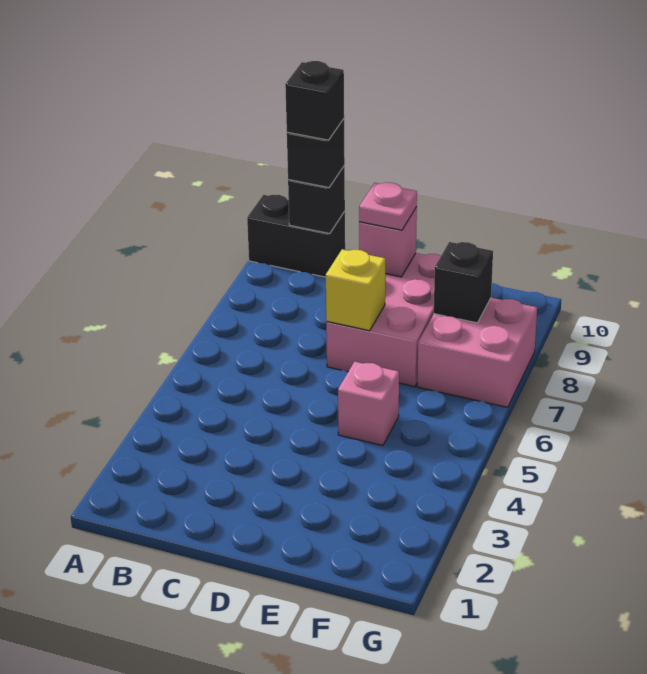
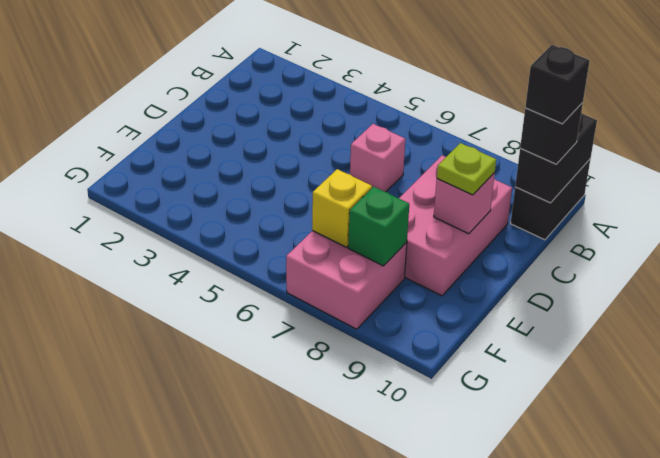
black 1x1 brick [288,166,345,234] -> black 1x2 brick [515,113,597,203]
pink 2x3 brick [326,253,441,387] -> pink 2x3 brick turned to [399,155,512,296]
yellow 1x1 brick [326,249,385,331] -> yellow 1x1 brick moved to [312,169,372,247]
pink 1x1 plate [359,183,417,230] -> lime 1x1 plate [437,143,496,195]
pink 1x1 brick [338,362,399,446] -> pink 1x1 brick moved to [350,124,405,192]
black 1x1 brick [434,242,493,323] -> green 1x1 brick [348,187,409,266]

